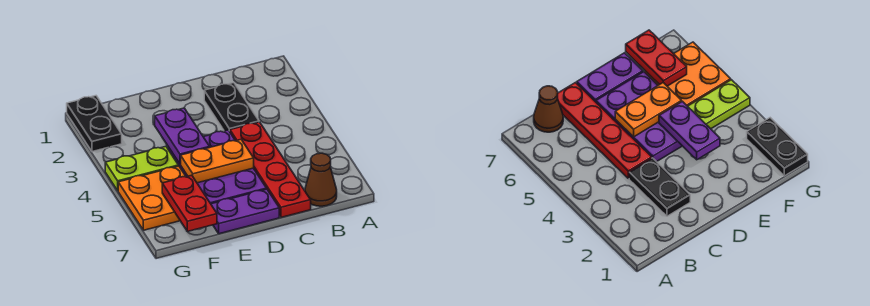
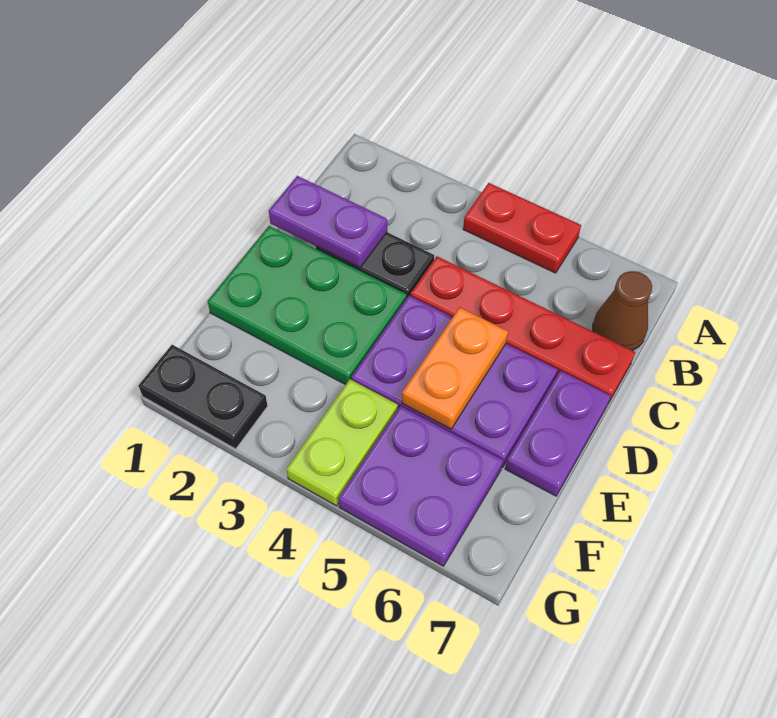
none -> green 2x3 plate [208,226,407,385]
purple 1x2 plate [155,108,210,164] -> purple 1x2 plate moved to [269,176,387,268]
orange 2x2 plate [118,166,186,230] -> purple 2x2 plate [338,406,503,566]
red 1x2 plate [162,175,217,231] -> red 1x2 plate moved to [463,183,581,273]

